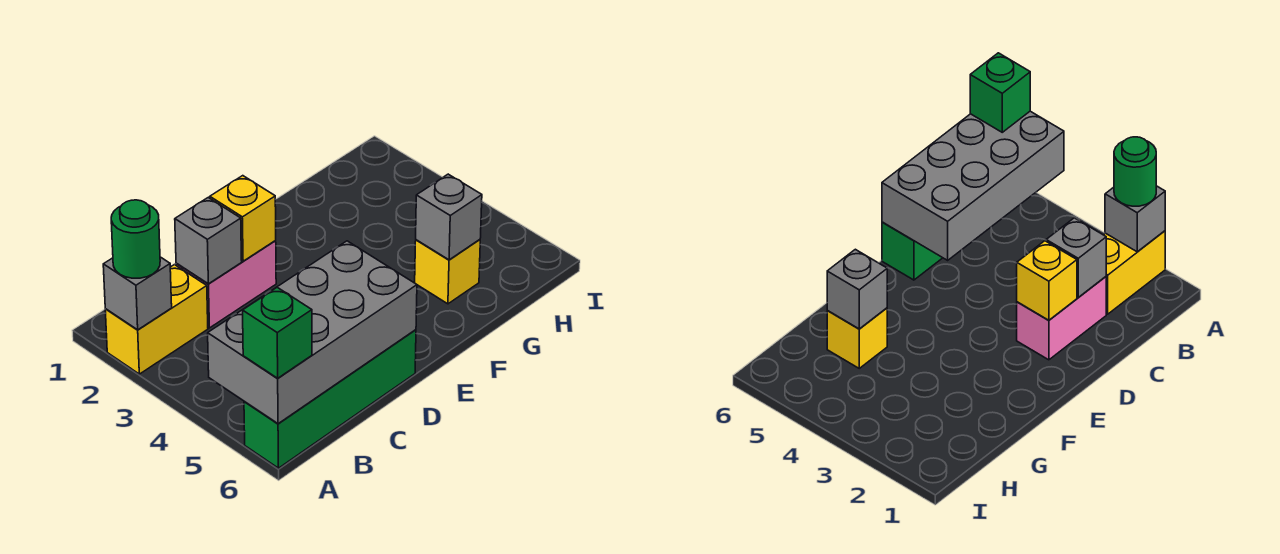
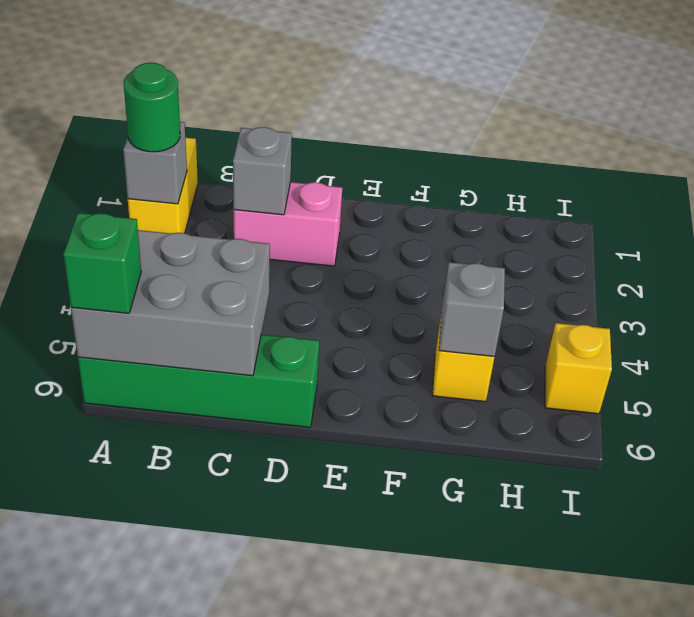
yellow 1x2 brick [105,264,208,374] -> yellow 1x2 brick turned to [128,138,198,234]
grey 2x4 brick [208,241,417,424] -> grey 2x3 brick [71,230,270,376]
yellow 1x1 brick [210,176,276,261] -> yellow 1x1 brick moved to [545,323,612,414]

